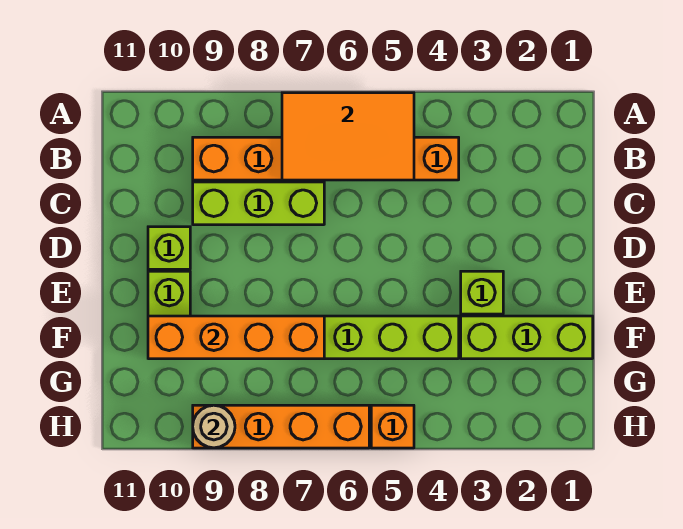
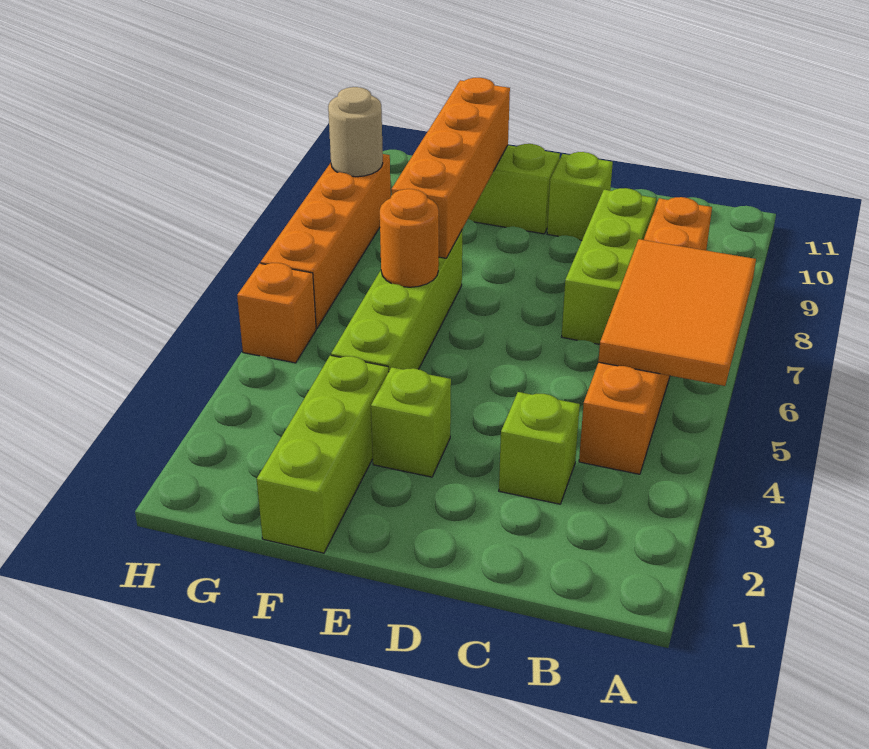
none -> lime 1x1 brick [499,392,580,504]
none -> orange 1x1 round brick [380,189,439,287]

